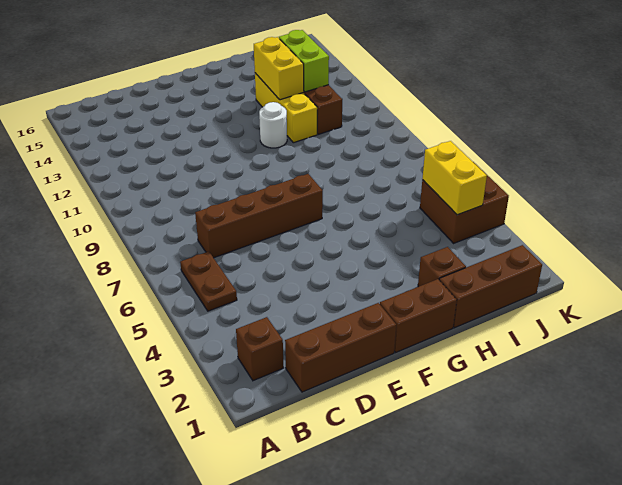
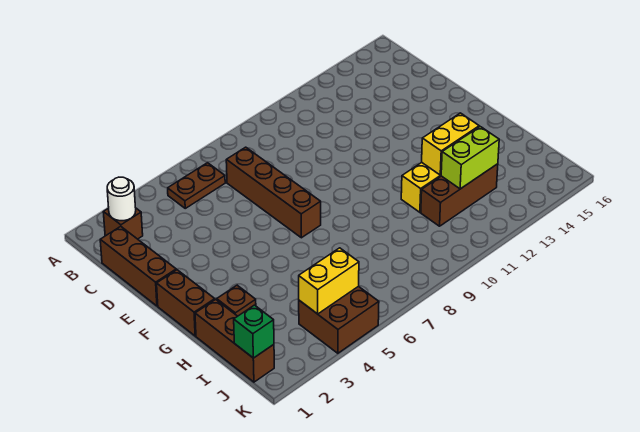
white 1x1 round brick [259,102,287,148] -> white 1x1 round brick moved to [107,177,136,221]
none -> green 1x1 brick [234,305,274,358]

